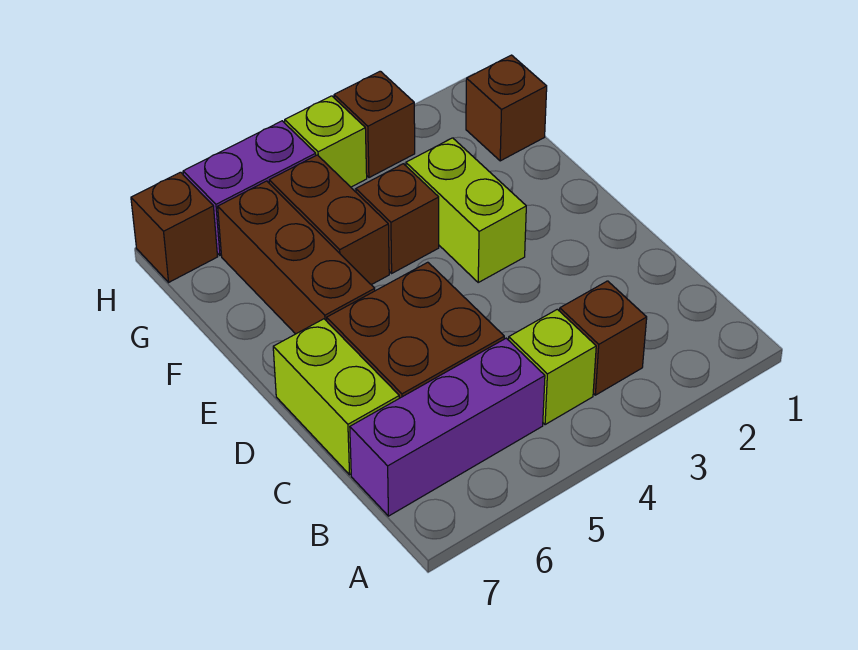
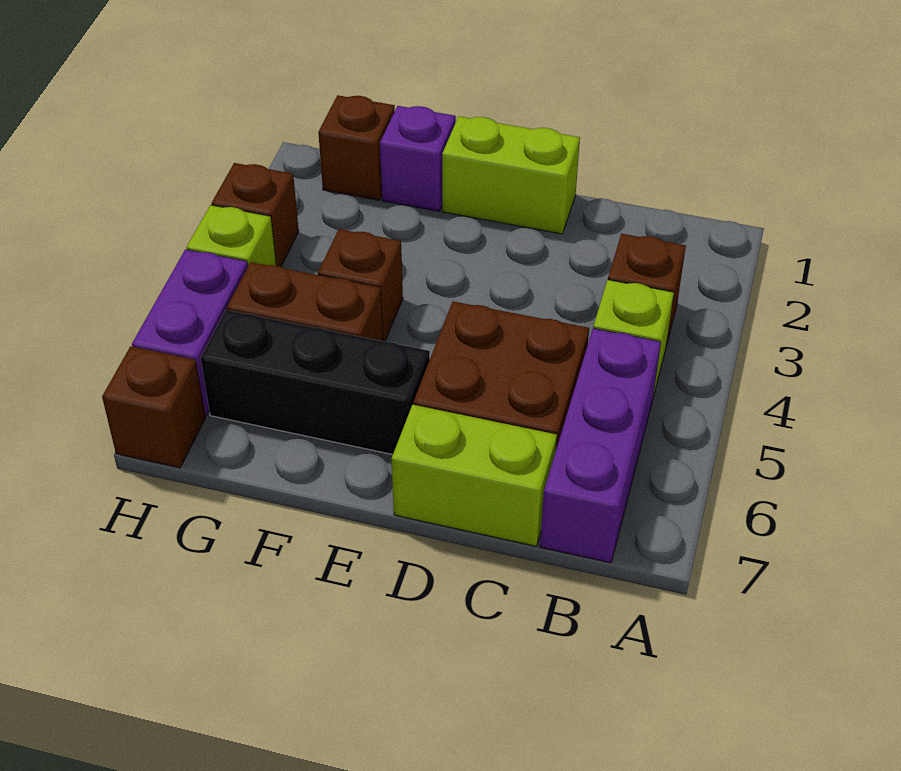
lime 1x2 brick [406,138,526,282] -> lime 1x2 brick moved to [442,116,580,234]
brown 1x3 brick [218,181,375,334] -> black 1x3 brick [201,310,430,455]
none -> purple 1x1 brick [380,106,456,211]

